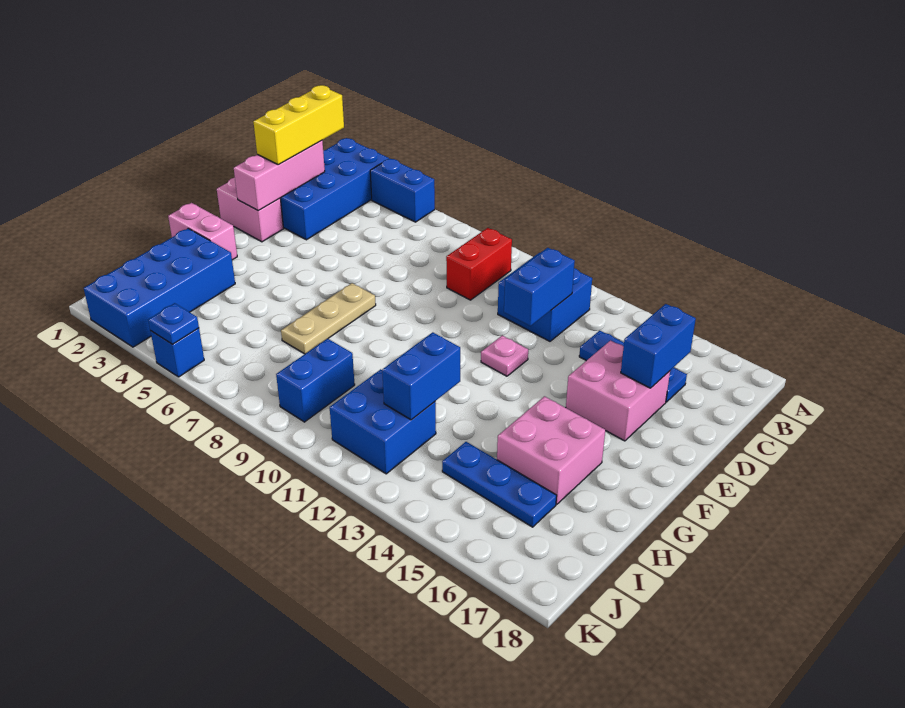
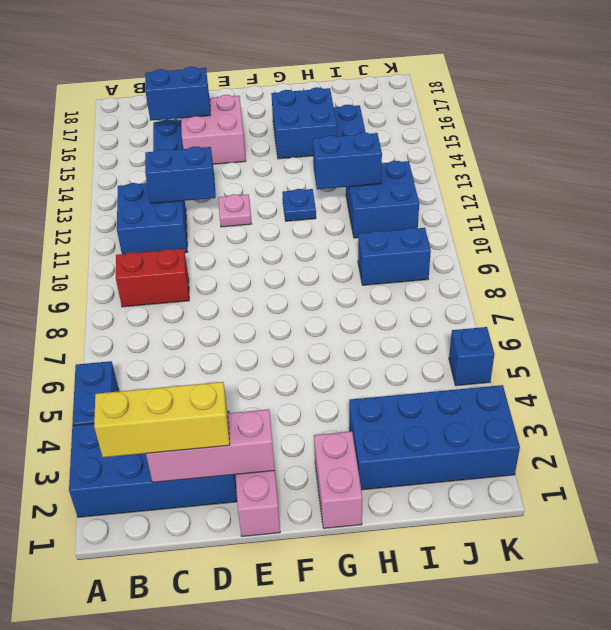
tan 1x3 plate [281,283,376,354] -> none
pink 2x2 brick [497,396,605,504] -> blue 2x2 brick [271,87,337,159]
blue 1x1 plate [148,303,199,344] -> blue 1x1 plate moved to [282,189,316,221]

